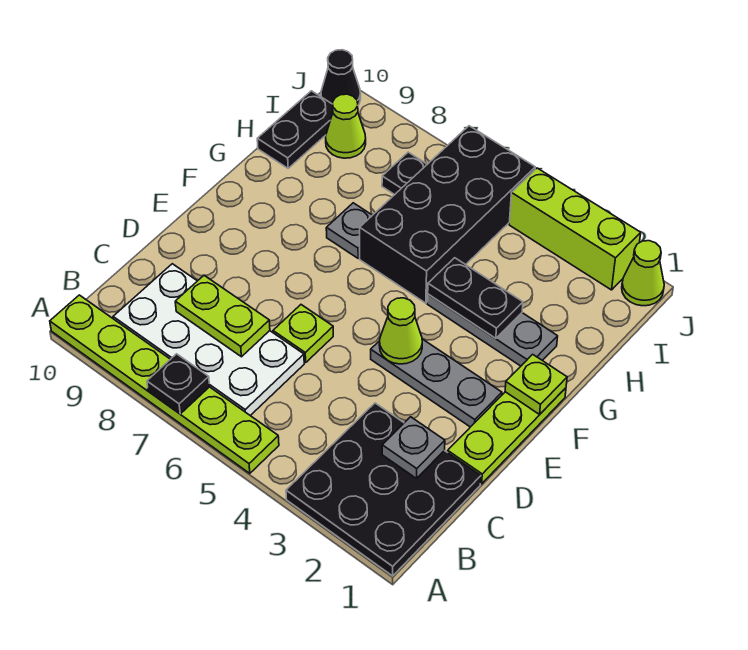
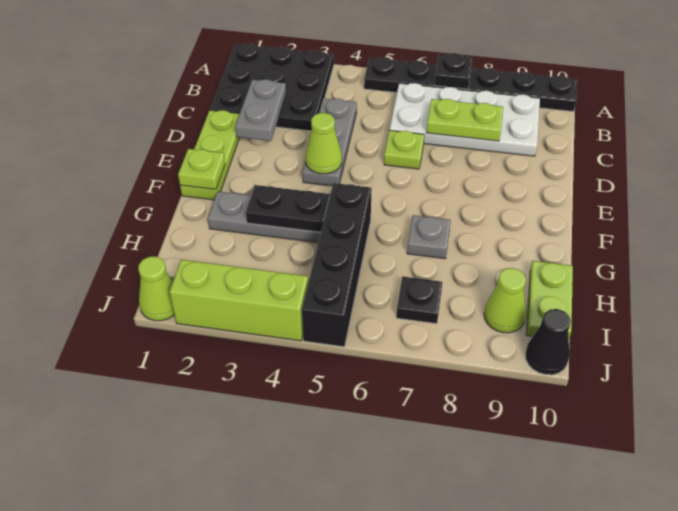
lime 1x6 plate [50,295,279,473] -> black 1x6 plate [364,57,577,112]
grey 1x1 plate [382,417,445,478] -> grey 1x2 plate [235,79,286,141]
grey 1x3 plate [371,339,502,427] -> grey 1x3 plate turned to [302,98,357,186]
black 2x4 brick [360,126,535,303] -> black 1x4 brick [302,183,372,347]
black 1x2 plate [257,91,333,168] -> lime 1x2 plate [526,261,573,338]

